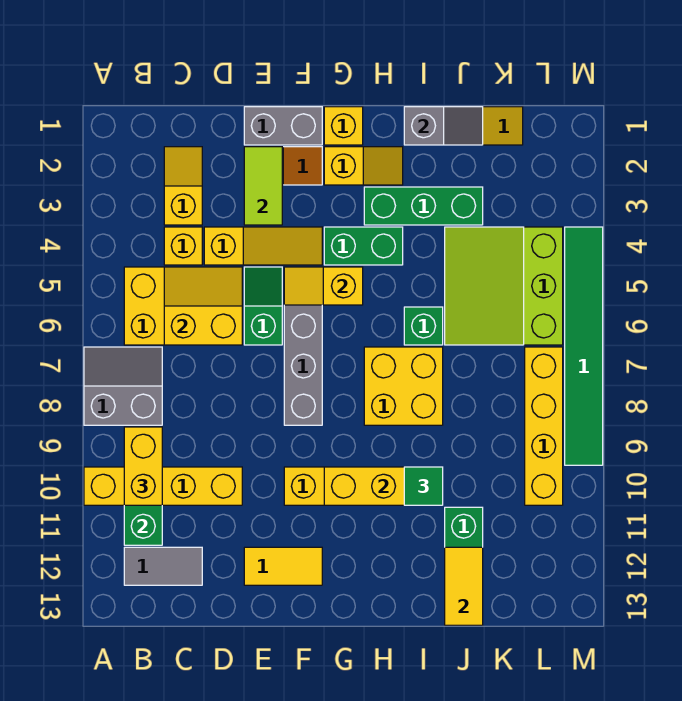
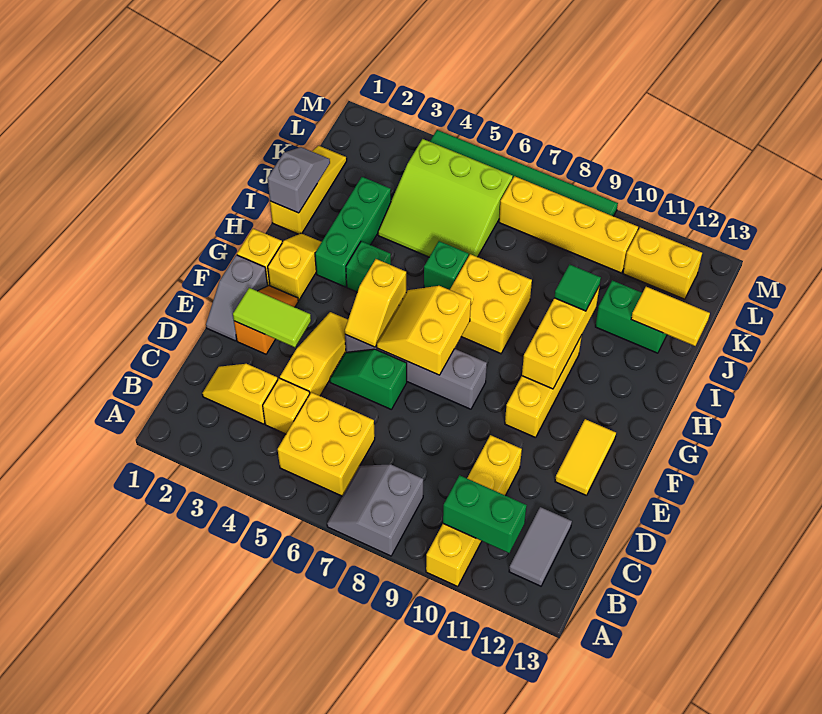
yellow 1x2 brick [124,427,162,505] -> yellow 1x2 brick moved to [623,227,702,299]
yellow 2x2 slope [164,267,242,345] -> yellow 2x2 slope moved to [377,286,471,375]
grey 1x2 brick [244,107,322,145] -> grey 1x2 slope [206,255,267,341]
green 1x2 brick [324,227,403,265] -> green 1x1 brick [346,241,391,292]

